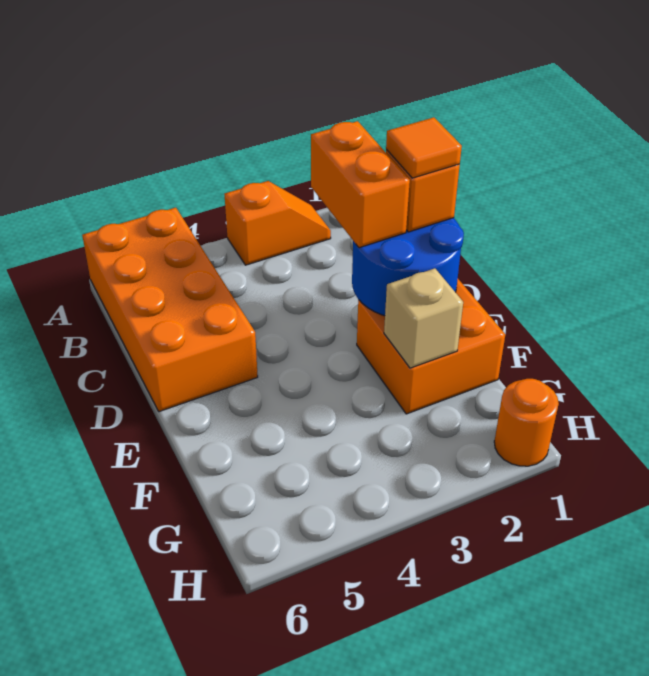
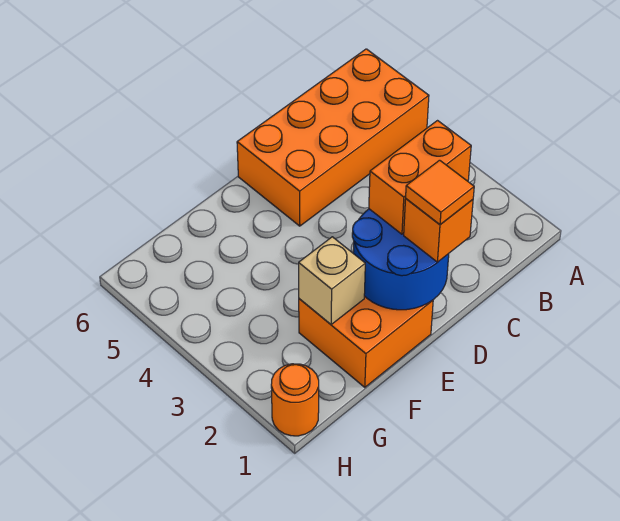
orange 1x2 slope [224,181,331,265] -> none

